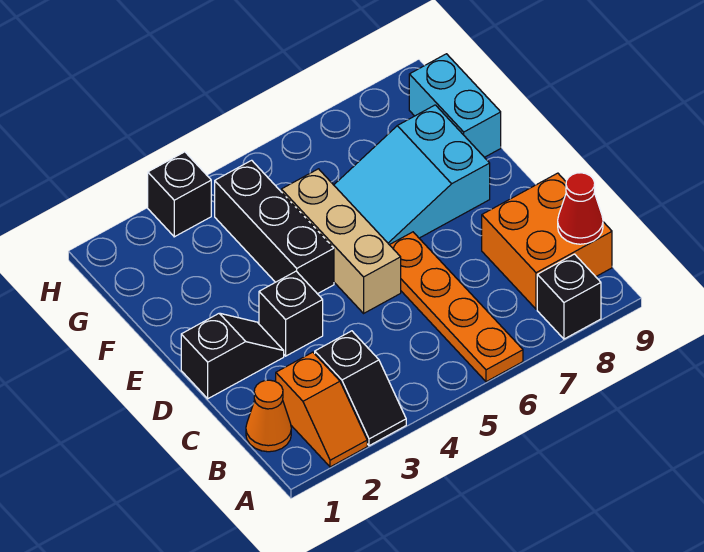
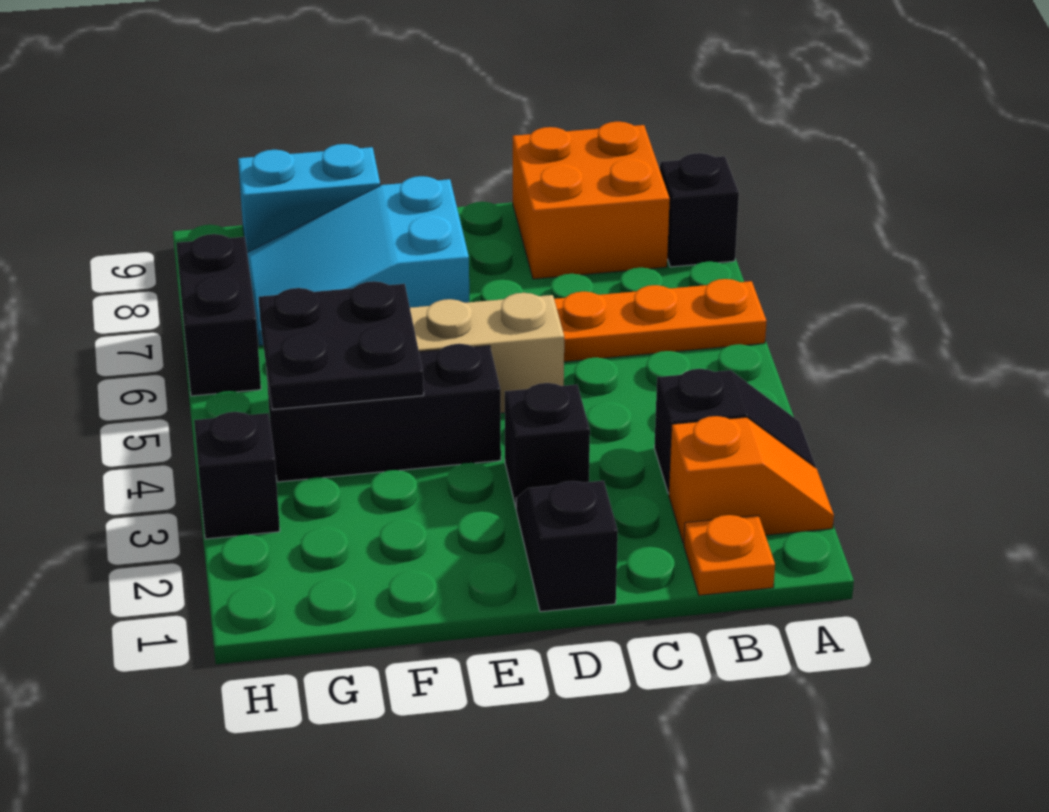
orange 1x1 cone [246,380,291,452] -> orange 1x1 plate [684,515,775,595]
red 1x1 cone [558,173,603,244] -> none
cyan 2x3 slope [334,105,490,245] -> cyan 2x3 slope turned to [247,176,469,346]
none -> black 2x2 plate [258,281,424,410]
none -> black 1x2 brick [176,234,261,396]

